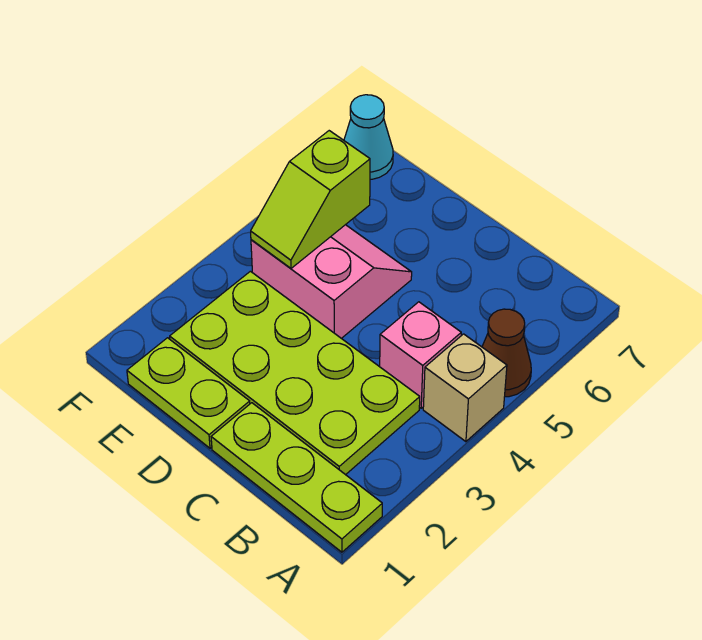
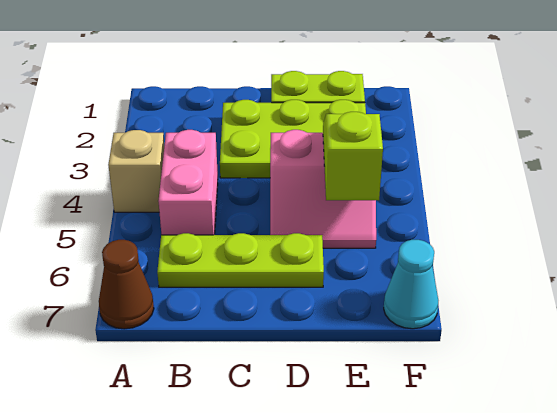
lime 1x3 plate [211,403,382,552] -> lime 1x3 plate moved to [157,233,324,287]
brown 1x1 cone [482,309,531,397] -> brown 1x1 cone moved to [99,240,154,329]
lime 2x4 plate [170,271,420,475] -> lime 2x3 plate [220,100,366,178]
pink 1x1 brick [380,302,461,408] -> pink 1x2 brick [158,130,218,235]

